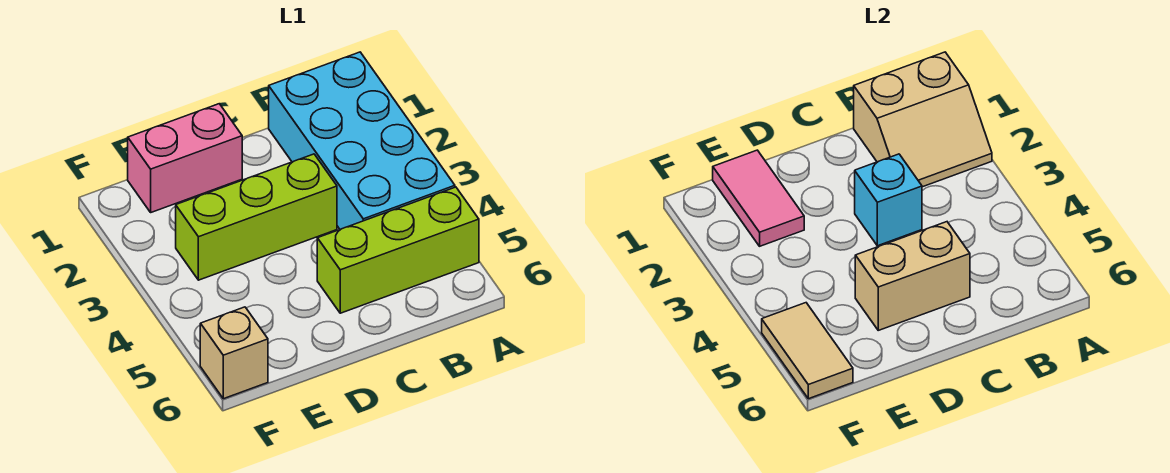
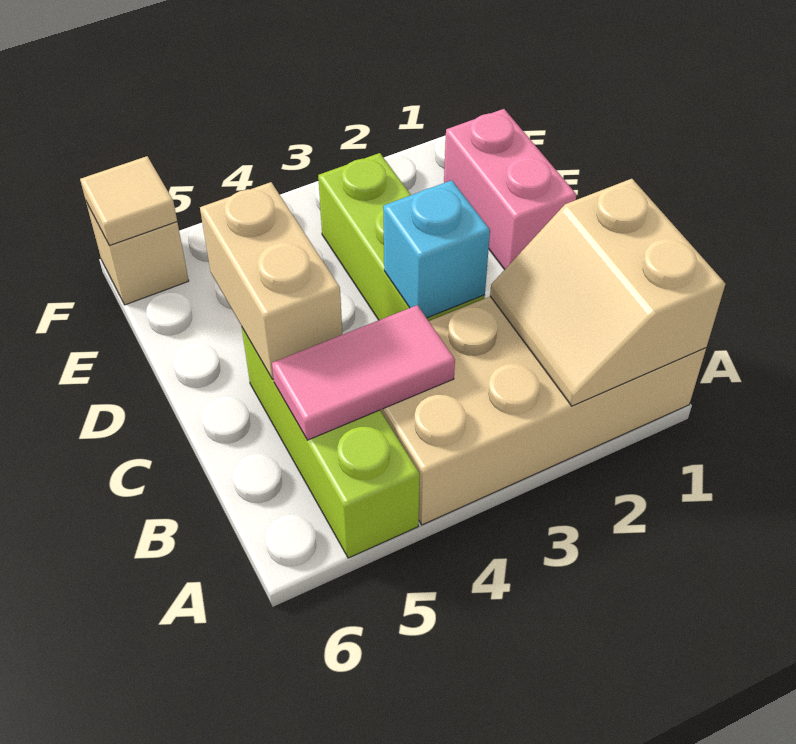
cyan 2x4 brick [269,52,455,229] -> tan 2x4 brick [380,297,706,525]
pink 1x2 tile [713,150,804,246] -> pink 1x2 tile moved to [272,305,455,440]
tan 1x2 tile [762,303,853,399] -> tan 1x1 tile [80,156,177,246]

